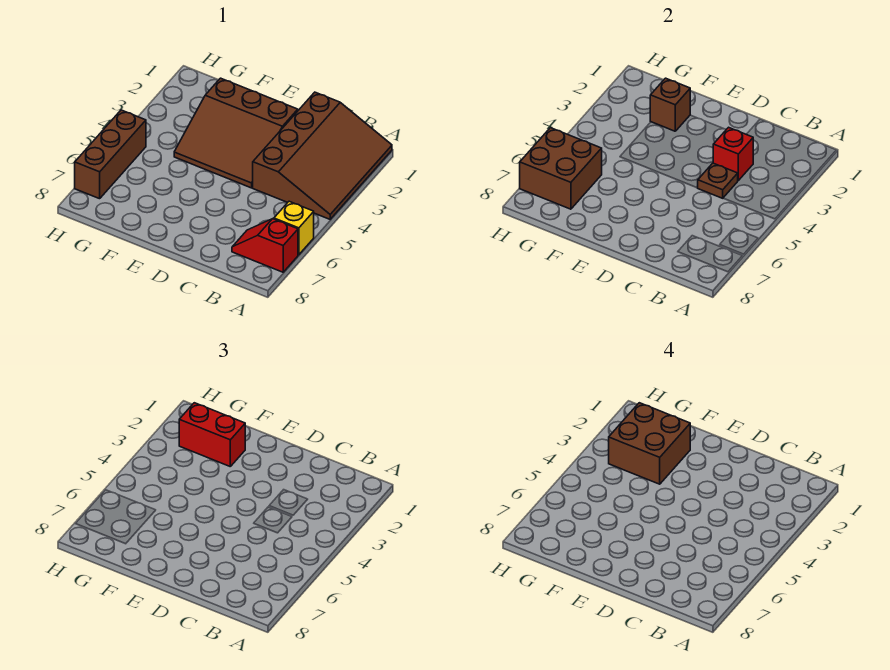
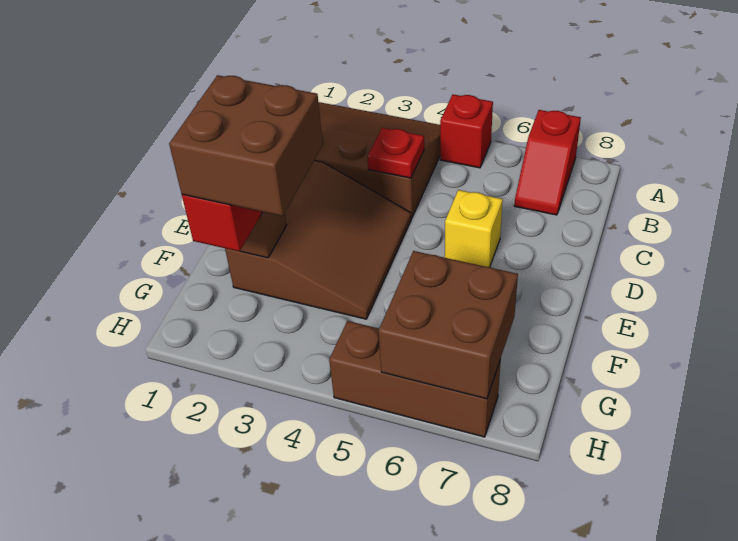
yellow 1x1 brick [274,201,314,255] -> yellow 1x1 brick moved to [445,190,503,267]
red 1x1 brick [713,127,753,180] -> red 1x1 brick moved to [440,95,493,168]
brown 1x1 plate [698,163,738,198] -> red 1x1 plate [367,128,424,178]

